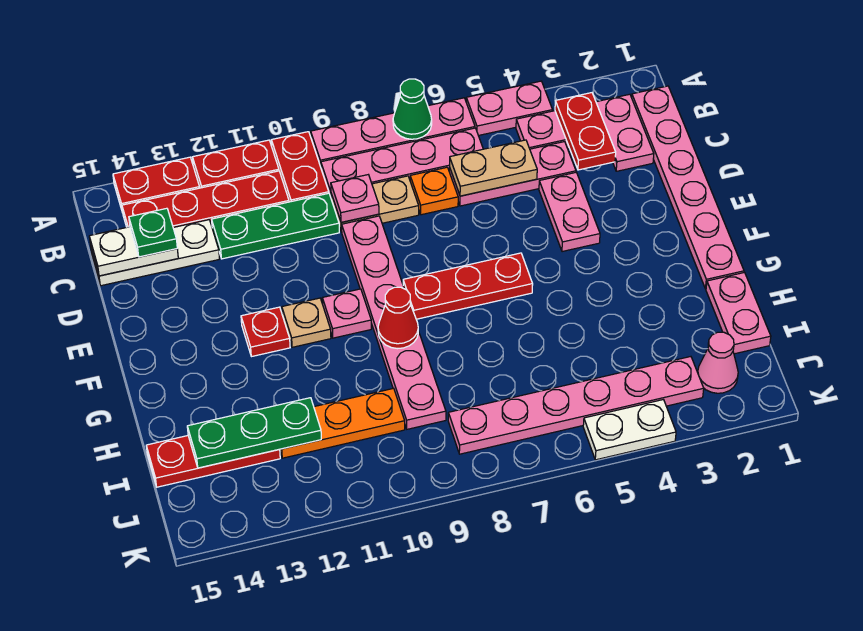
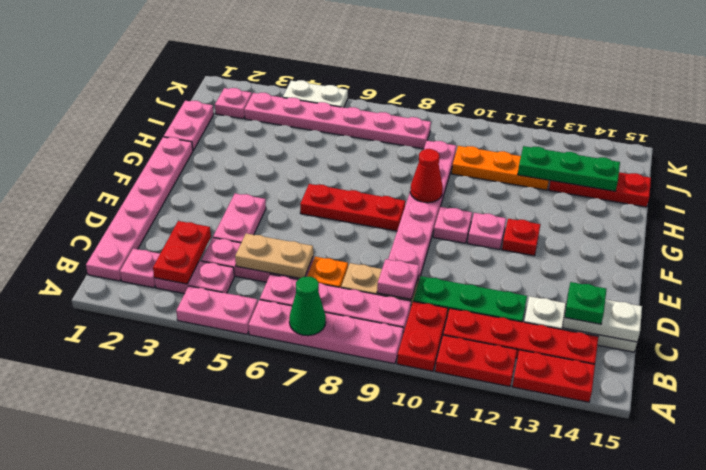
pink 1x2 plate [596,94,654,171] -> pink 1x1 plate [120,248,160,288]
tan 1x1 plate [282,298,331,347] -> pink 1x1 plate [468,213,506,249]
pink 1x1 cone [698,332,738,393] -> pink 1x1 plate [215,88,252,119]

